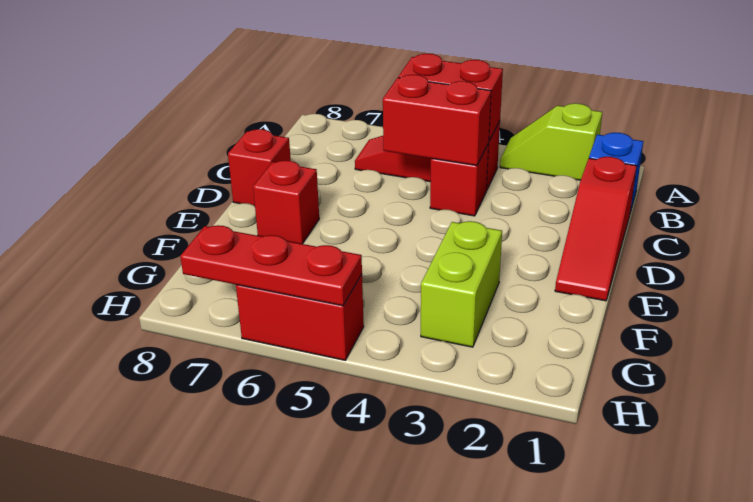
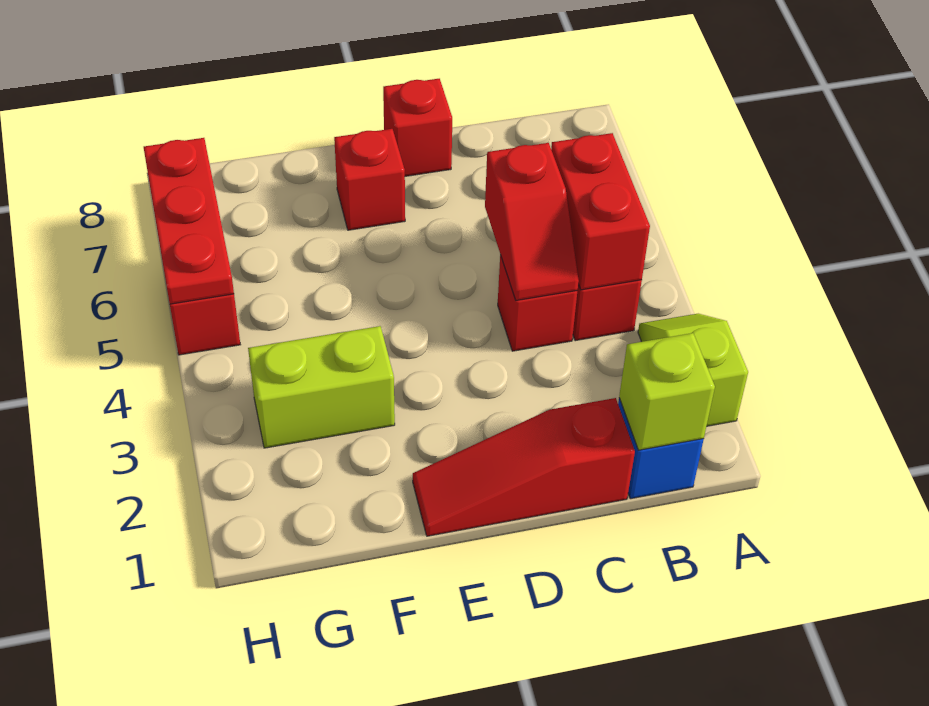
none -> lime 1x1 brick [619,333,715,450]
red 1x2 brick [383,75,491,166] -> red 1x2 slope [485,143,579,300]

